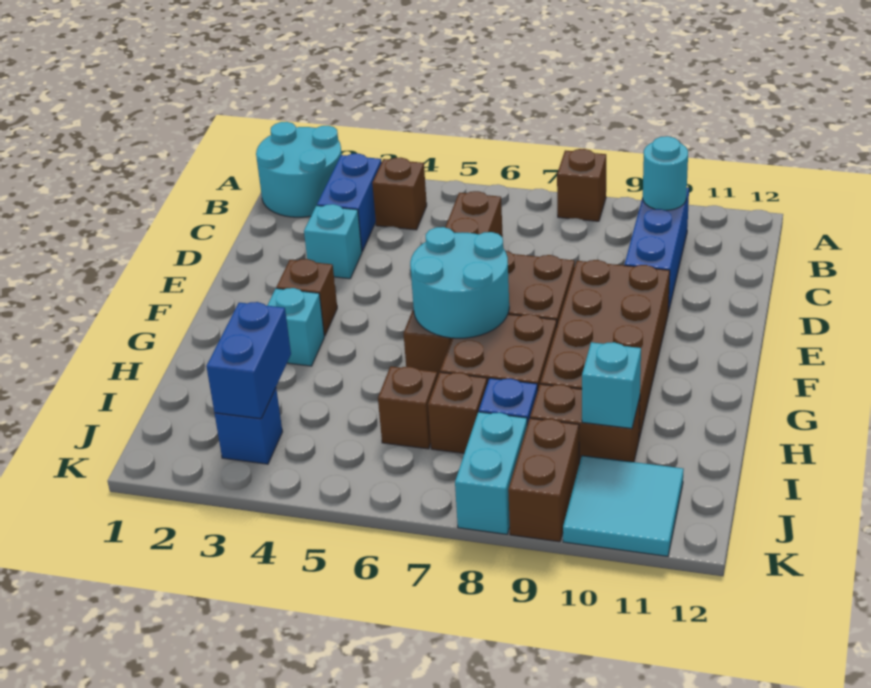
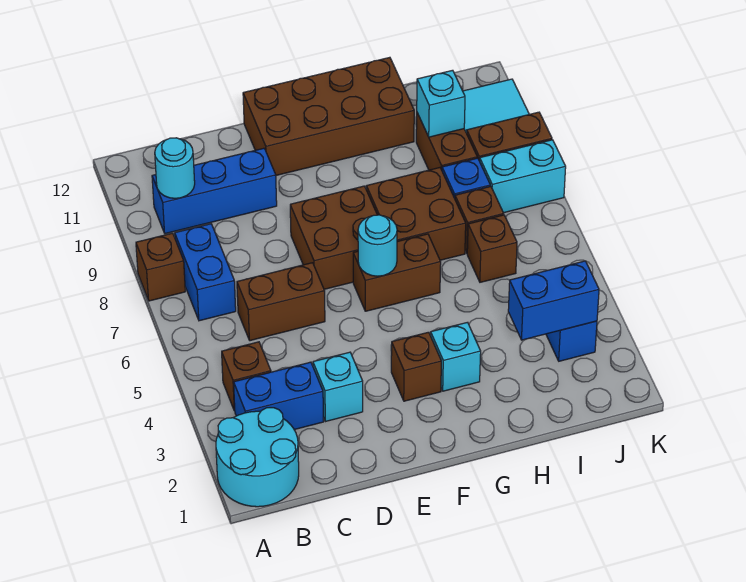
none -> blue 1x2 brick [175,224,236,321]
brown 2x4 brick [540,260,670,438] -> brown 2x4 brick moved to [243,57,414,175]
cyan 2x2 round brick [410,227,509,338] -> cyan 1x1 round brick [358,215,397,276]

